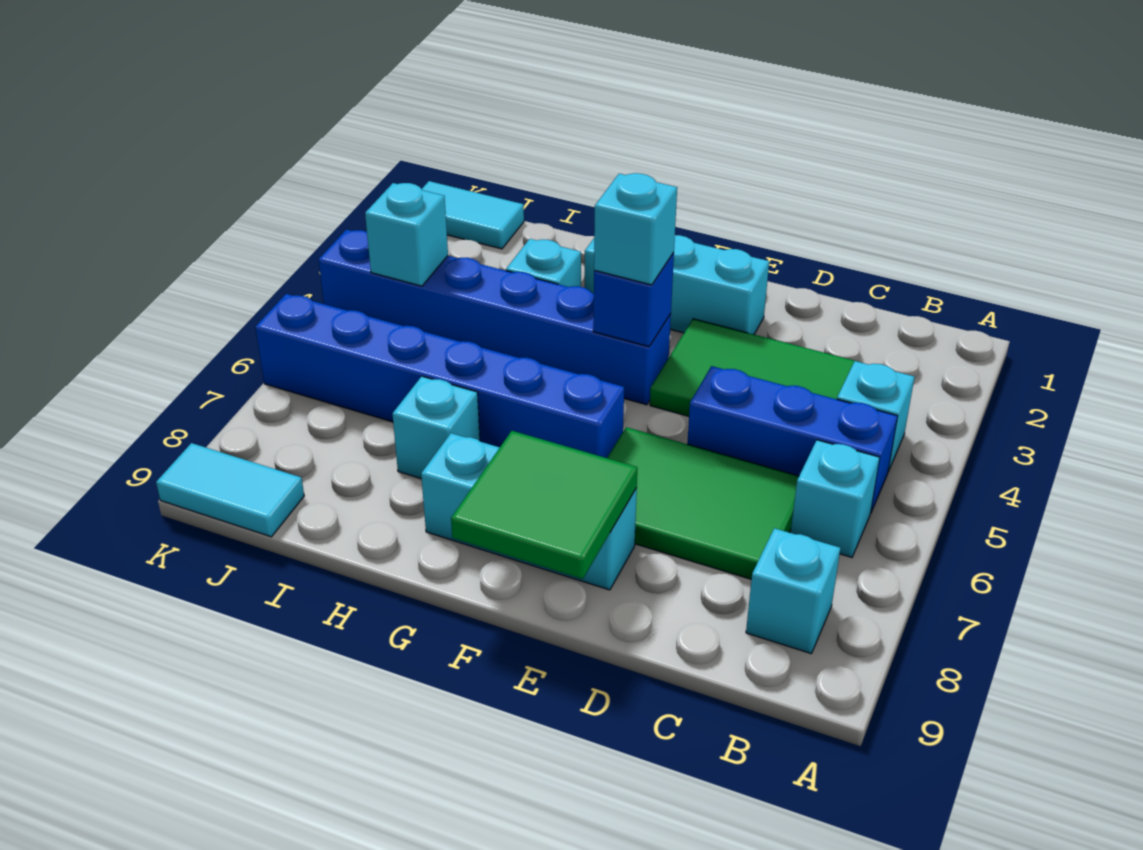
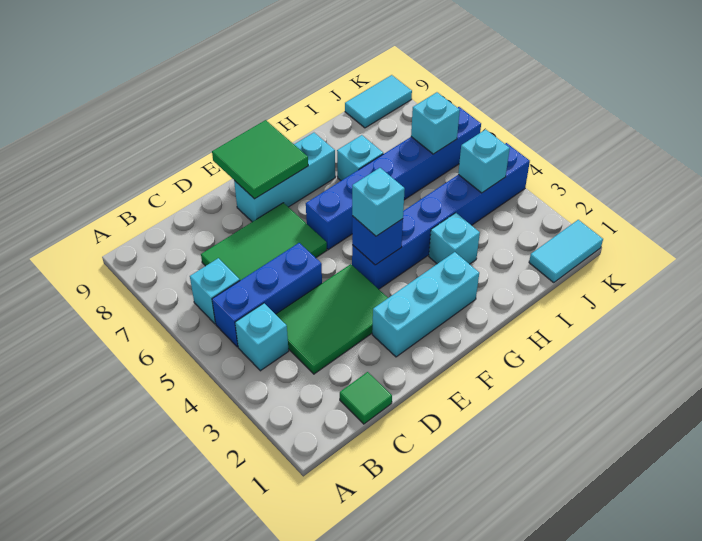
cyan 1x1 brick [746,528,840,654] -> cyan 1x1 brick moved to [411,92,460,154]
none -> green 1x1 tile [340,372,392,424]

